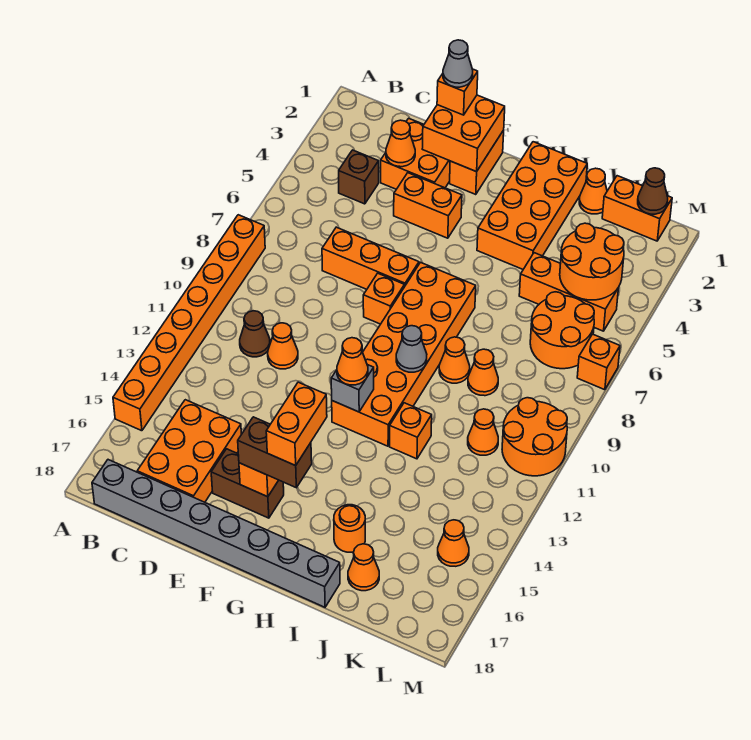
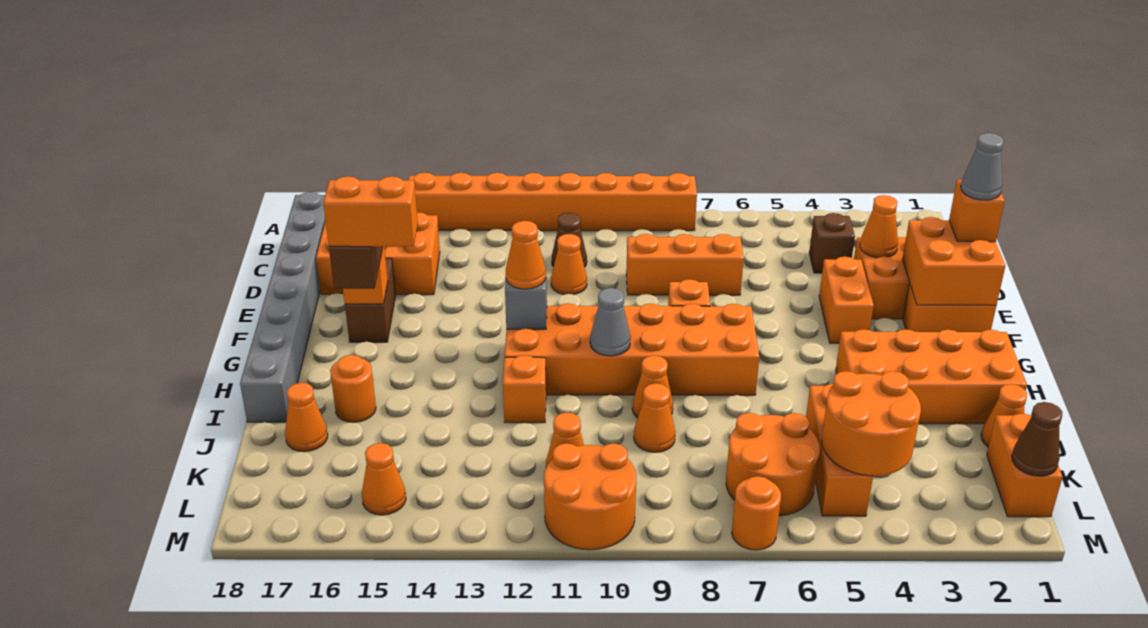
orange 1x3 brick [322,227,419,289] -> orange 1x3 brick turned to [626,234,744,295]
orange 1x1 brick [577,334,620,390] -> orange 1x1 round brick [732,476,781,550]

